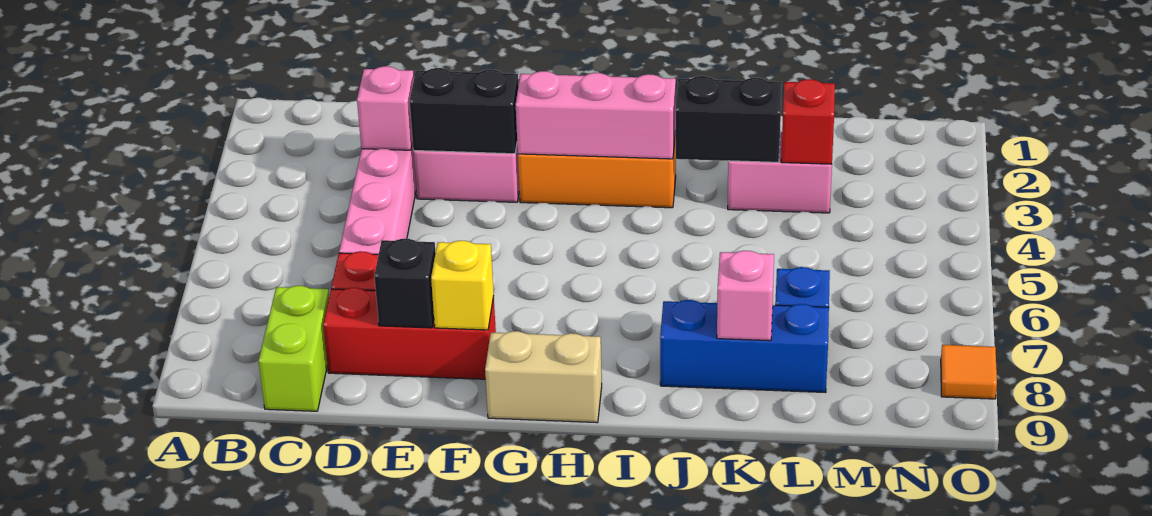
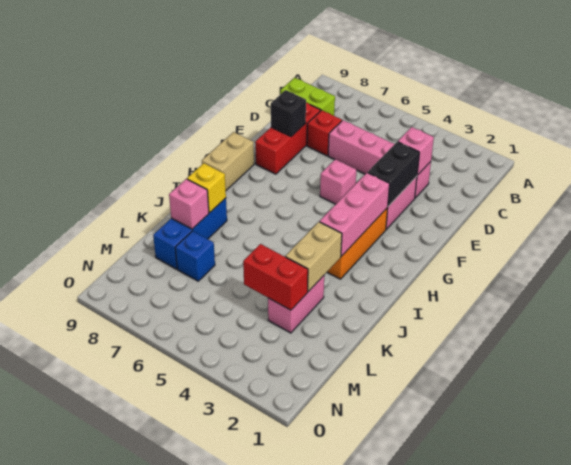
none -> pink 1x1 brick [320,159,356,204]
yellow 1x1 brick [431,241,494,330] -> yellow 1x1 brick moved to [187,163,226,213]
black 1x2 brick [676,76,782,162] -> tan 1x2 brick [285,222,342,292]
red 1x1 brick [781,79,835,164] -> red 1x2 brick [243,244,308,310]
orange 1x1 tile [941,345,997,399] -> none

